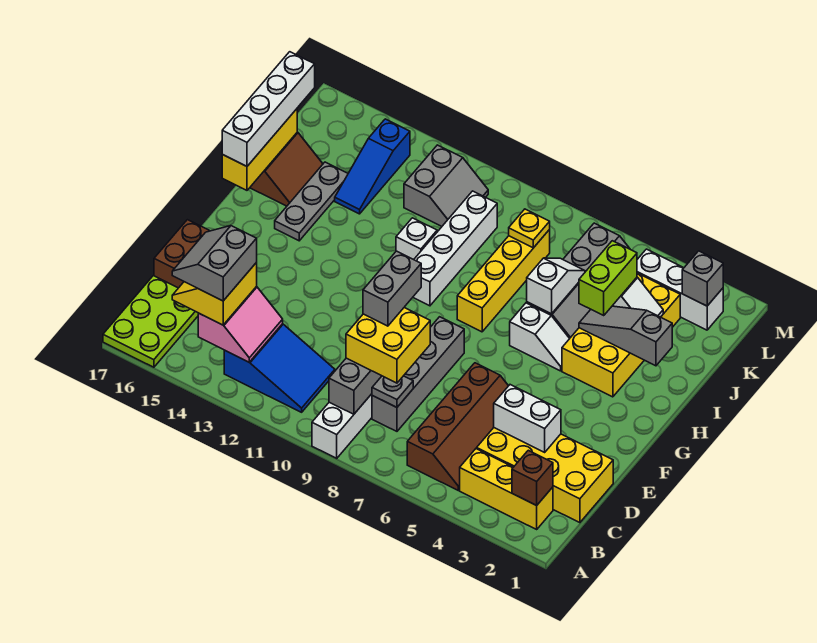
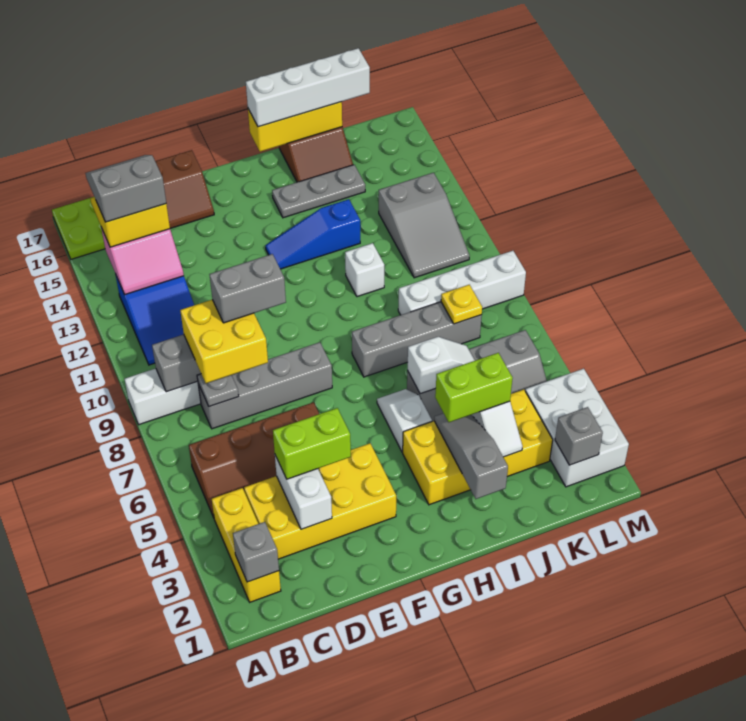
brown 1x1 brick [512,450,553,505] -> grey 1x1 brick [233,522,279,582]
yellow 2x4 brick [477,428,613,523] -> yellow 2x4 brick turned to [244,443,396,559]
none -> lime 1x2 brick [273,408,351,479]
white 1x2 slope [510,303,570,371] -> white 1x2 slope turned to [377,389,432,452]
yellow 1x4 brick [457,230,550,332] -> grey 1x4 brick [352,302,482,377]
white 1x4 brick [413,191,497,306] -> white 1x4 brick moved to [398,251,526,315]
blue 1x3 slope [335,119,410,214] -> blue 1x3 slope moved to [266,199,360,269]
grey 2x2 slope [404,145,488,226] -> grey 2x3 slope [379,173,469,278]
white 1x3 brick [637,249,723,330] -> white 2x3 brick [525,369,629,487]

